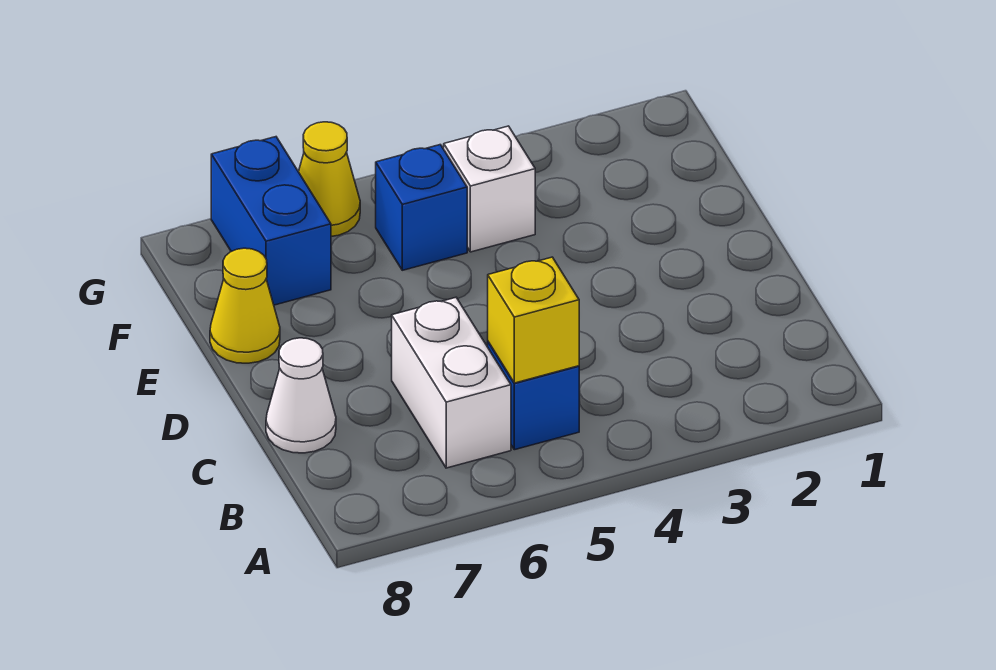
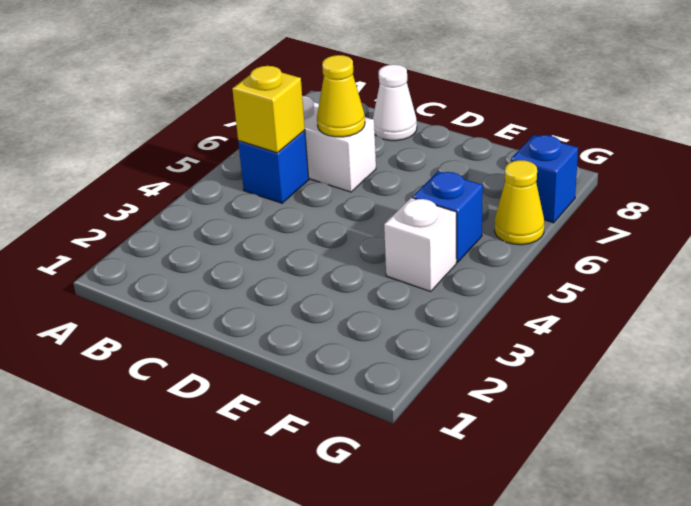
yellow 1x1 cone [210,248,280,363] -> yellow 1x1 cone moved to [317,55,365,137]
blue 1x2 brick [211,137,331,305] -> blue 1x1 brick [511,135,578,223]

